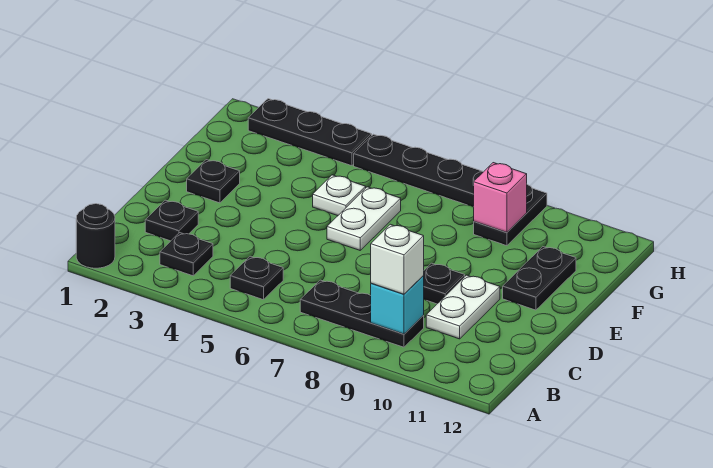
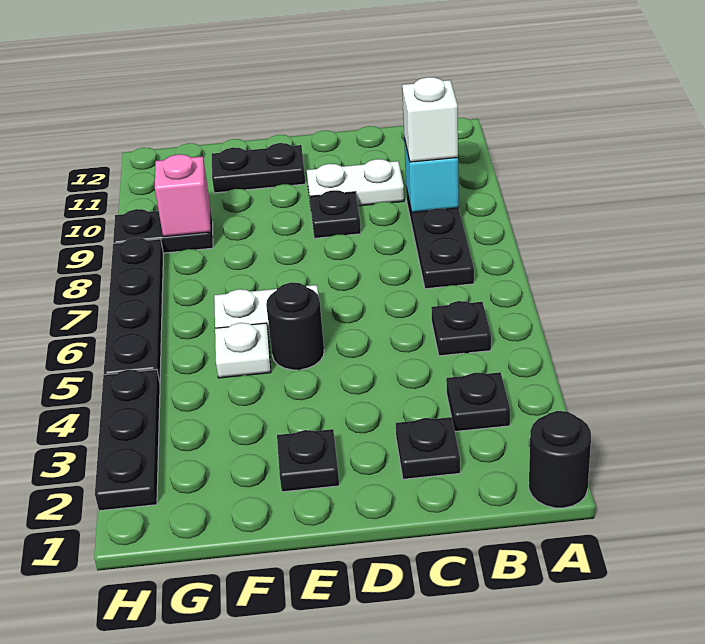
none -> black 1x1 round brick [266,282,324,370]

